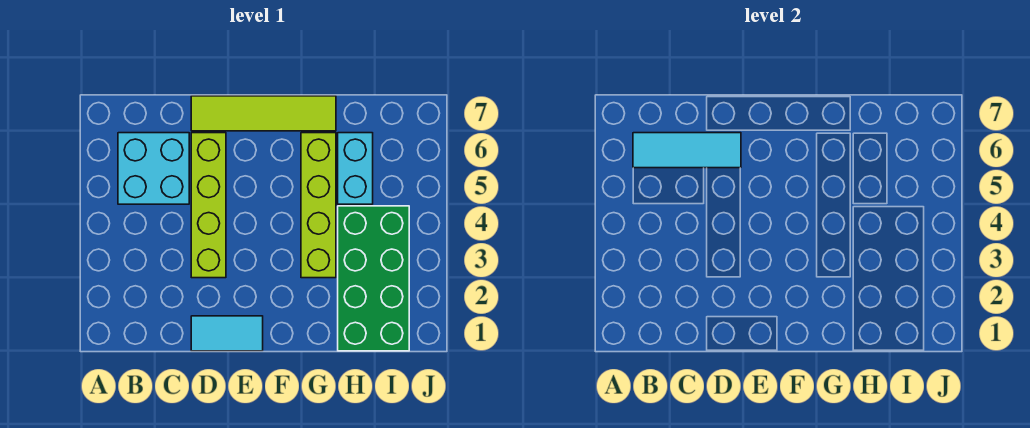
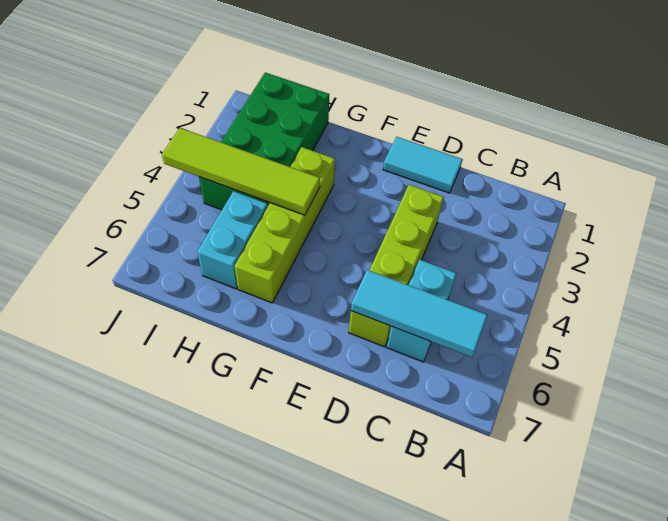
cyan 2x2 brick [118,133,189,204] -> cyan 1x2 brick [387,260,457,362]
lime 1x4 tile [191,96,336,131] -> lime 1x4 tile moved to [162,128,320,215]

